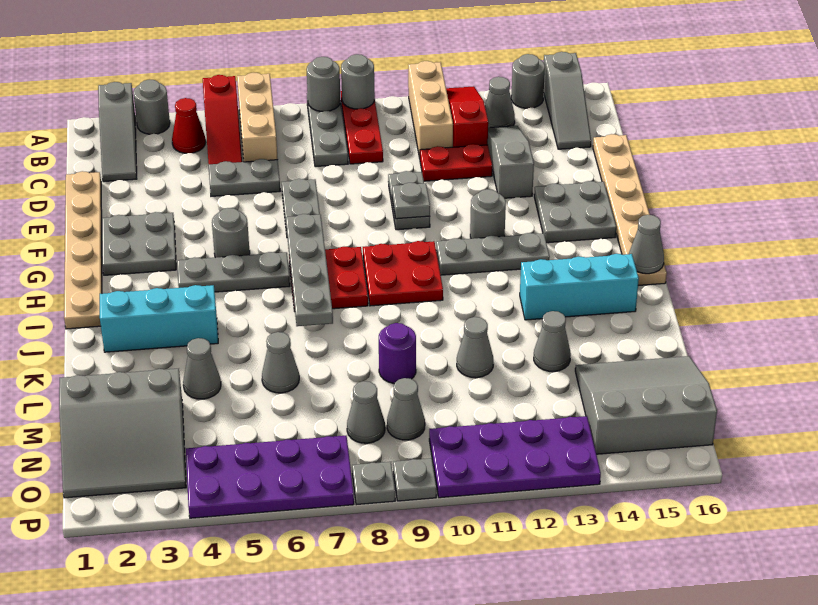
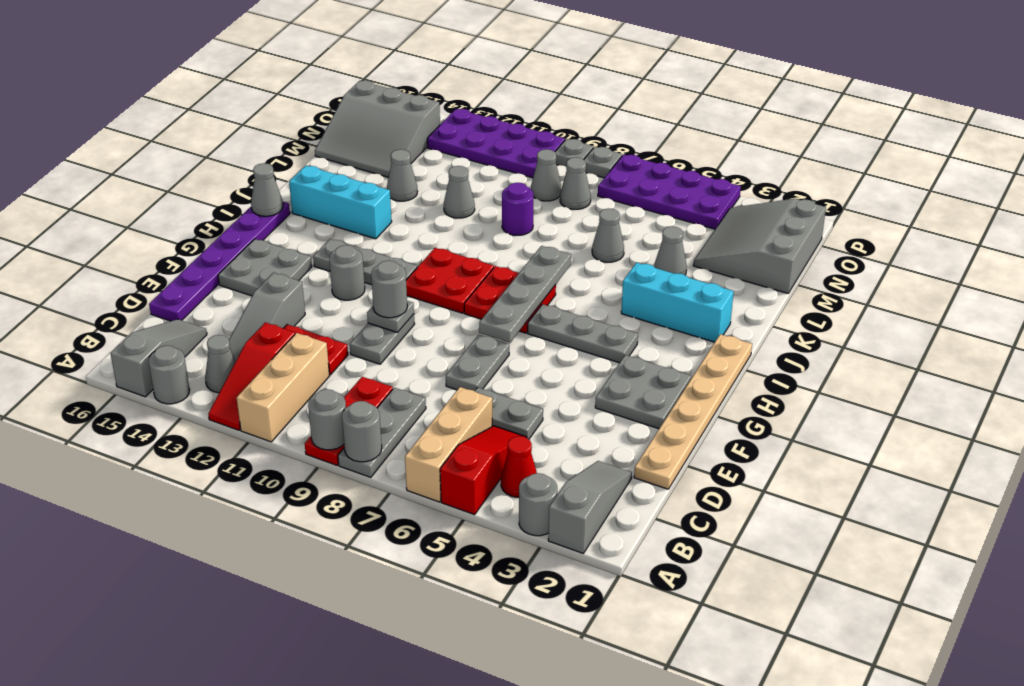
tan 1x6 plate [593,134,667,286] -> purple 1x6 plate [149,202,290,321]
grey 1x1 round brick [212,208,250,258] -> grey 1x1 round brick moved to [371,261,407,318]
grey 3x3 slope [59,369,186,498] -> grey 3x3 slope turned to [693,199,826,293]

